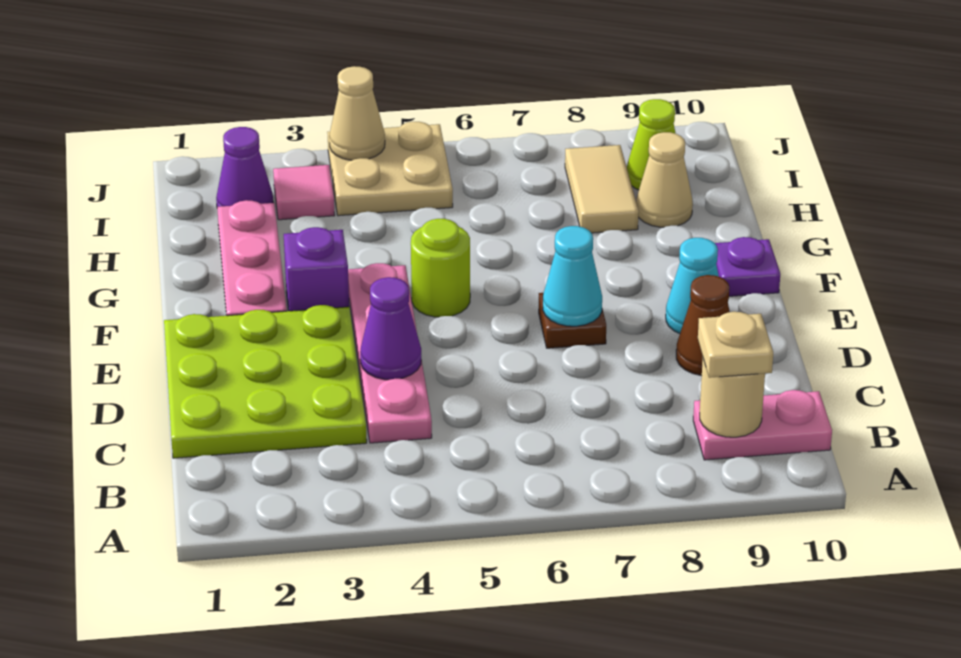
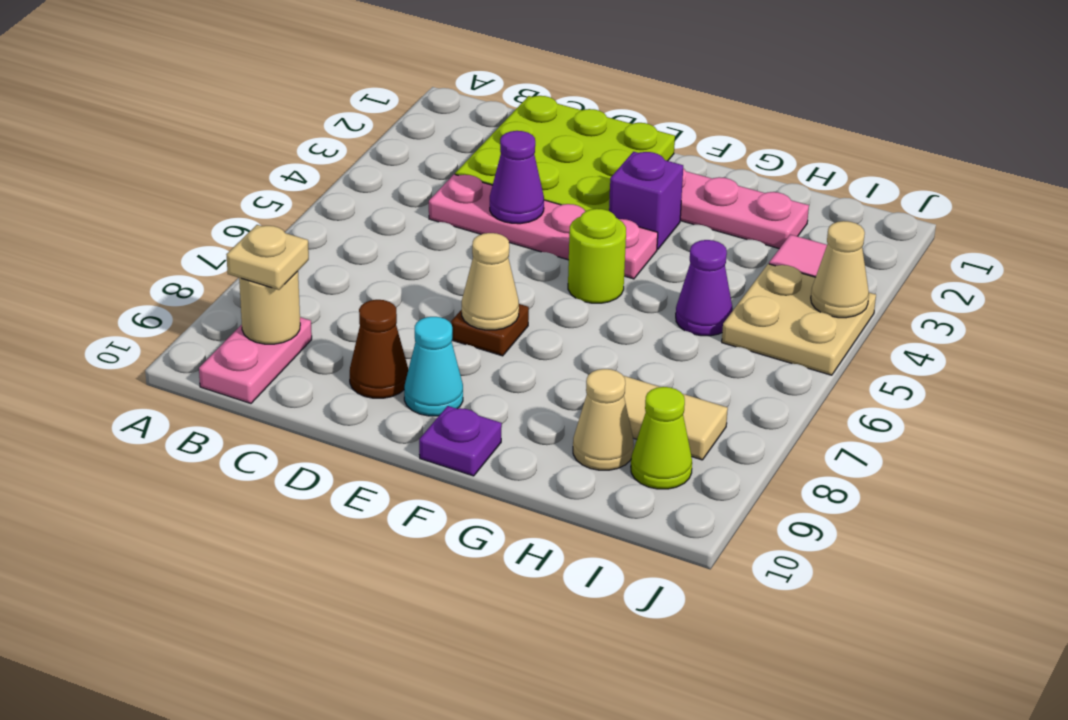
cyan 1x1 cone [543,226,602,326] -> tan 1x1 cone [462,233,519,330]
purple 1x1 cone [216,127,273,207] -> purple 1x1 cone moved to [676,240,733,336]

